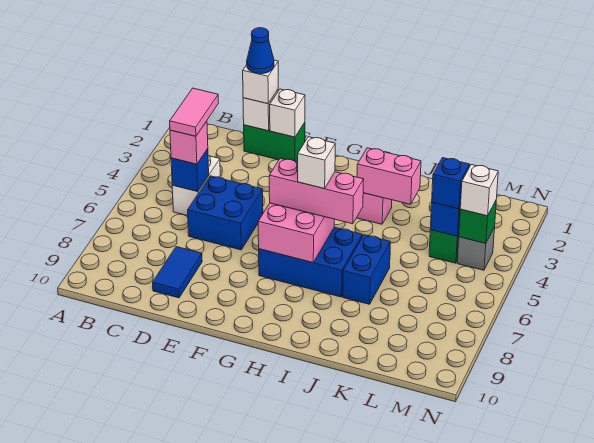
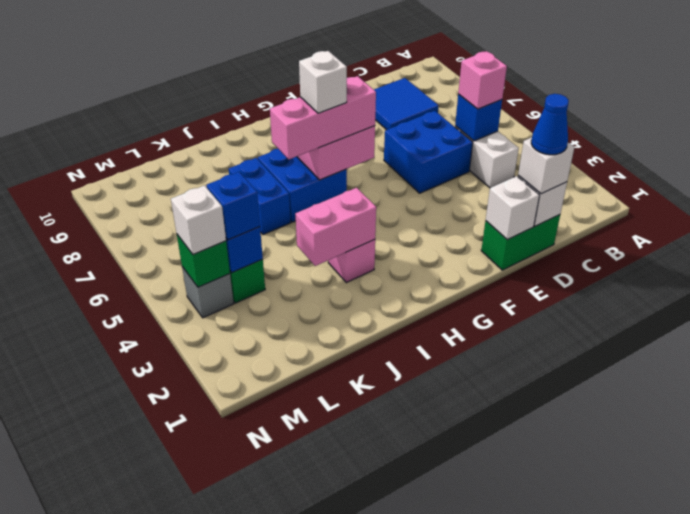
pink 1x2 tile [170,88,218,136] -> none
blue 1x2 tile [153,247,202,298] -> blue 2x2 tile [374,78,439,130]
blue 2x3 brick [259,227,362,297] -> blue 2x2 brick [258,149,347,222]

